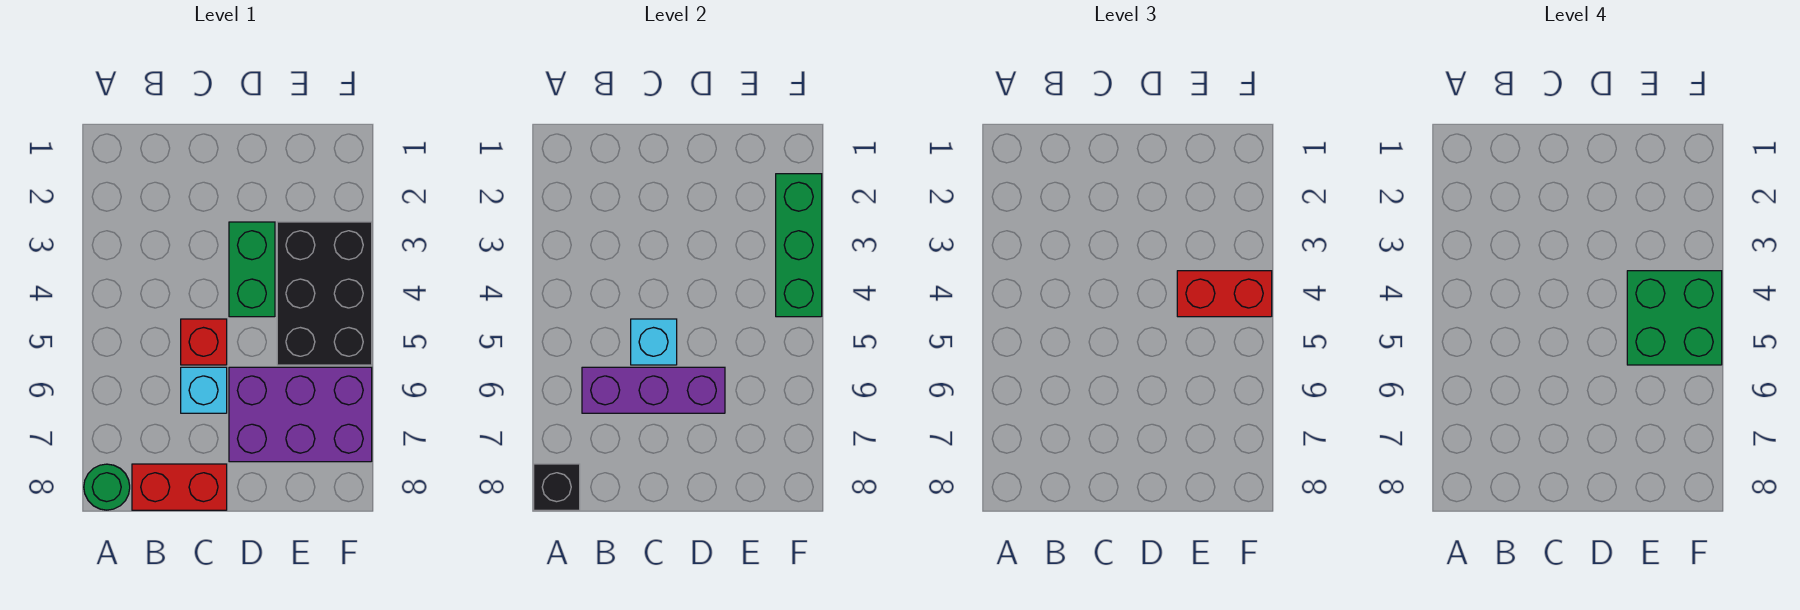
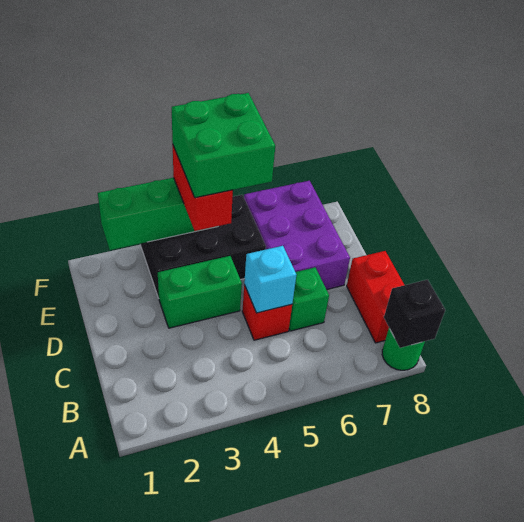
purple 1x3 brick [582,367,725,413] -> none
cyan 1x1 brick [181,367,227,413] -> green 1x1 brick [289,268,329,331]

